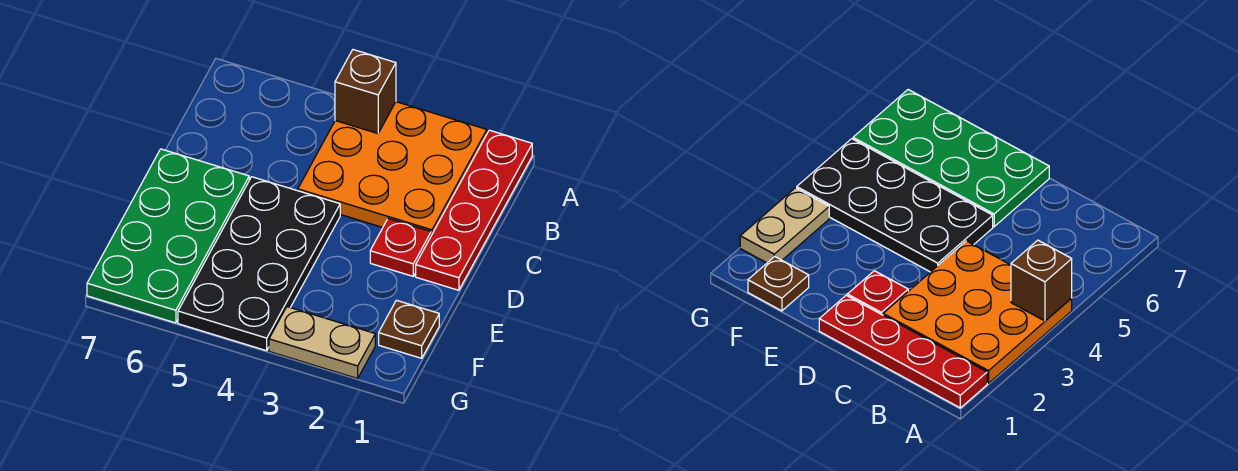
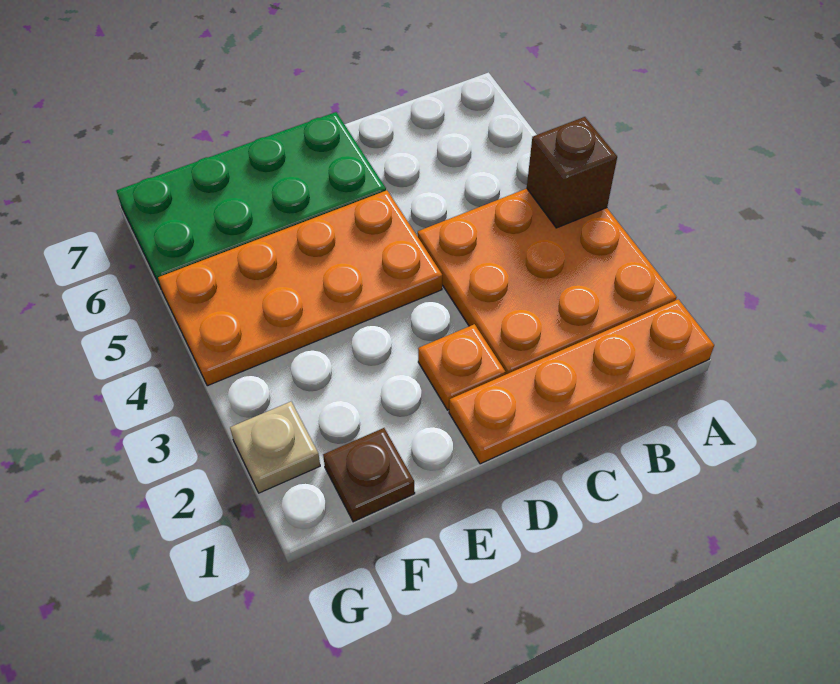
red 1x4 plate [416,130,532,290] -> orange 1x4 plate [449,299,714,464]
red 1x1 plate [370,219,431,276] -> orange 1x1 plate [418,324,505,410]
black 2x4 plate [178,177,340,351] -> orange 2x4 plate [158,190,442,386]
tan 1x2 plate [269,307,375,378] -> tan 1x1 plate [230,402,320,493]

